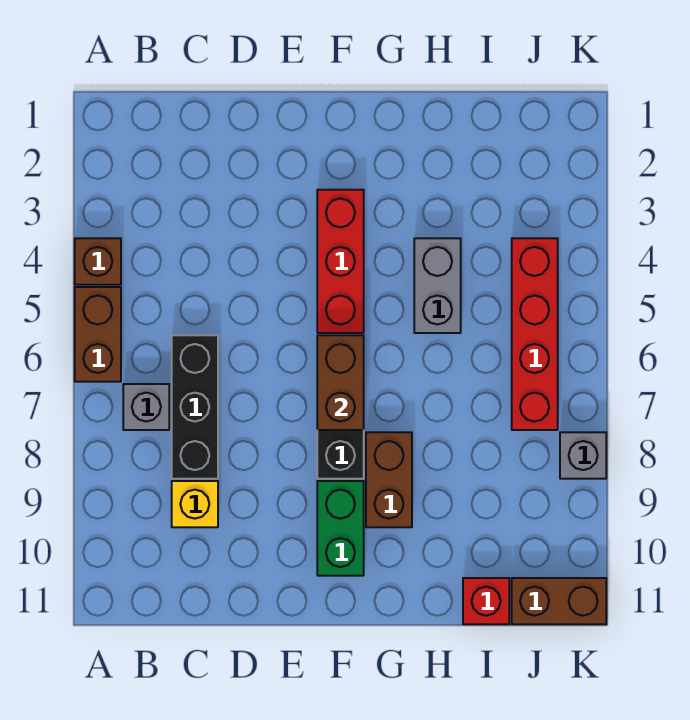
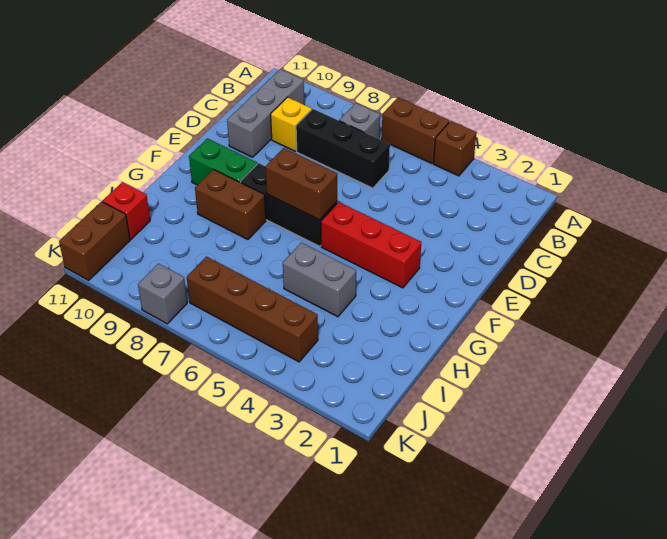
none -> grey 1x3 brick [227,69,304,157]
red 1x4 brick [512,238,558,430] -> brown 1x4 brick [187,257,318,362]

